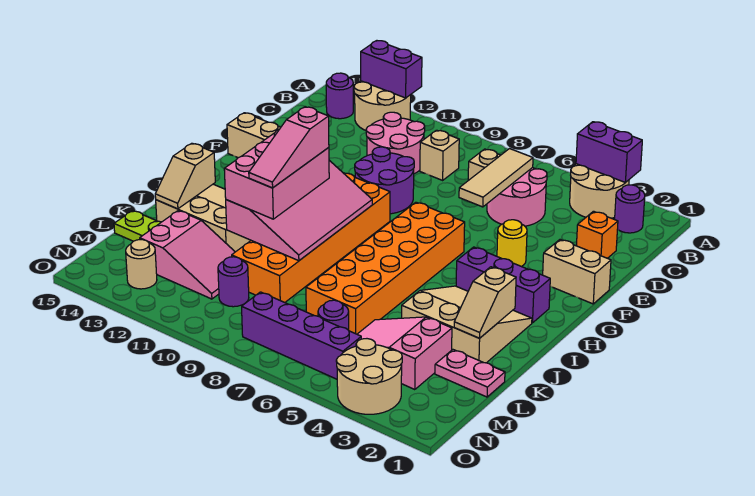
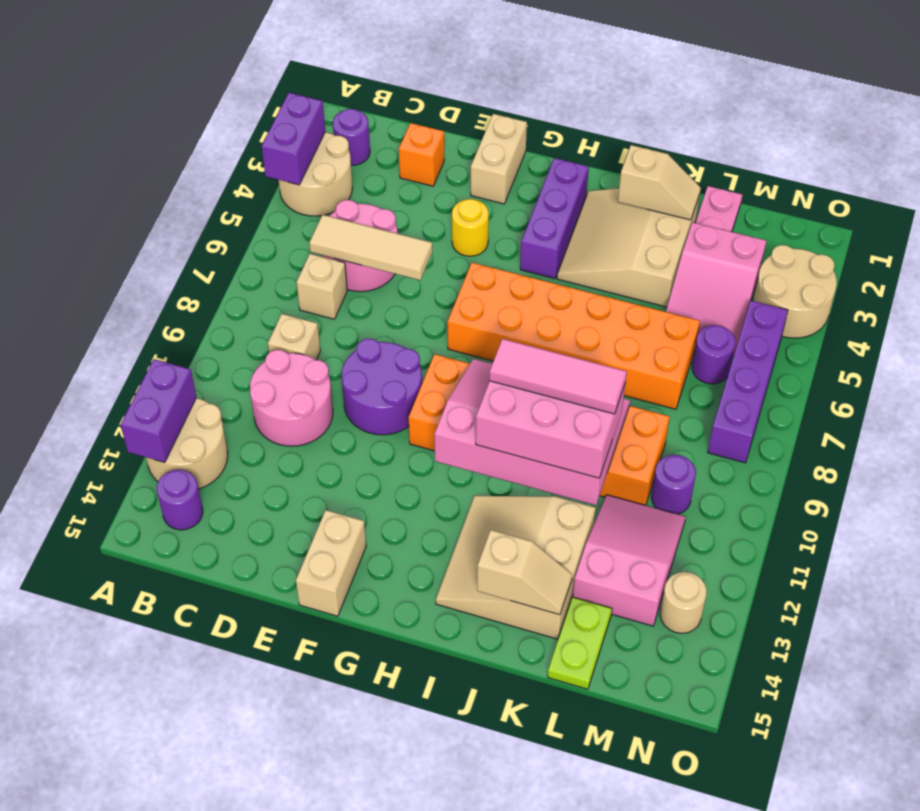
pink 1x3 slope [249,107,329,188] -> pink 1x3 tile [489,339,627,414]

